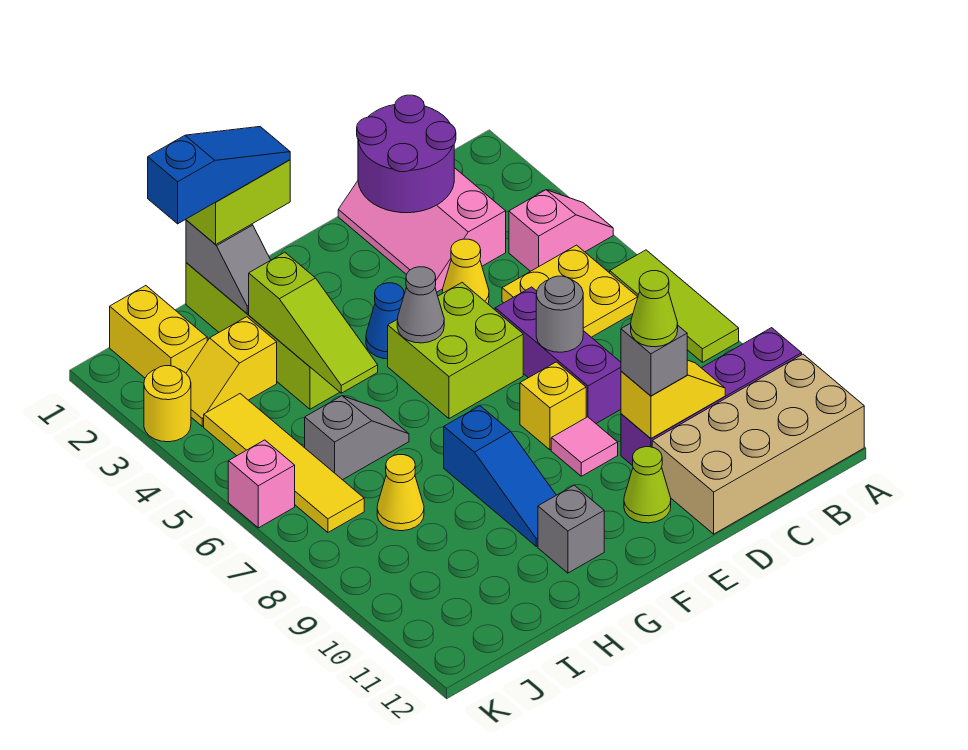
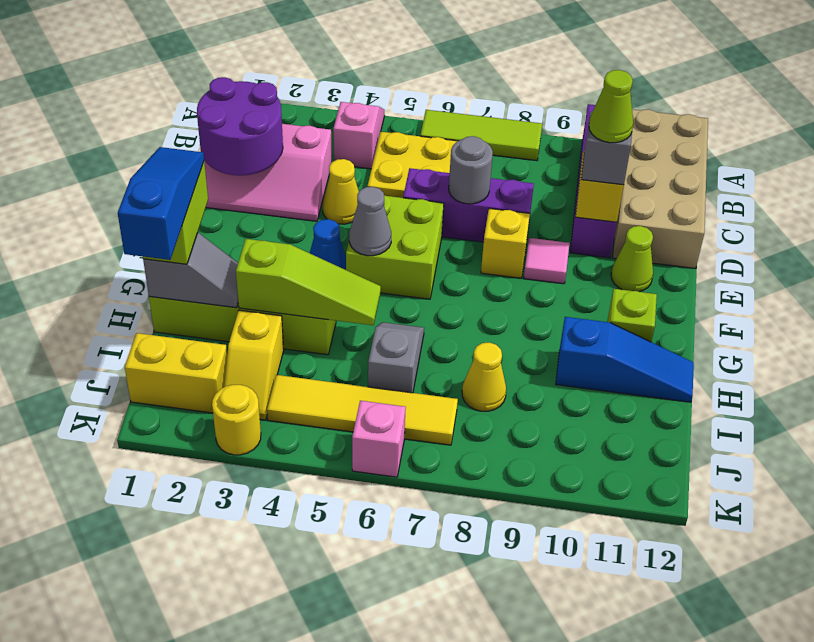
blue 1x3 slope [444,406,556,547] -> blue 1x3 slope moved to [556,317,694,402]
grey 1x1 brick [538,485,604,573] -> lime 1x1 brick [607,289,657,342]

